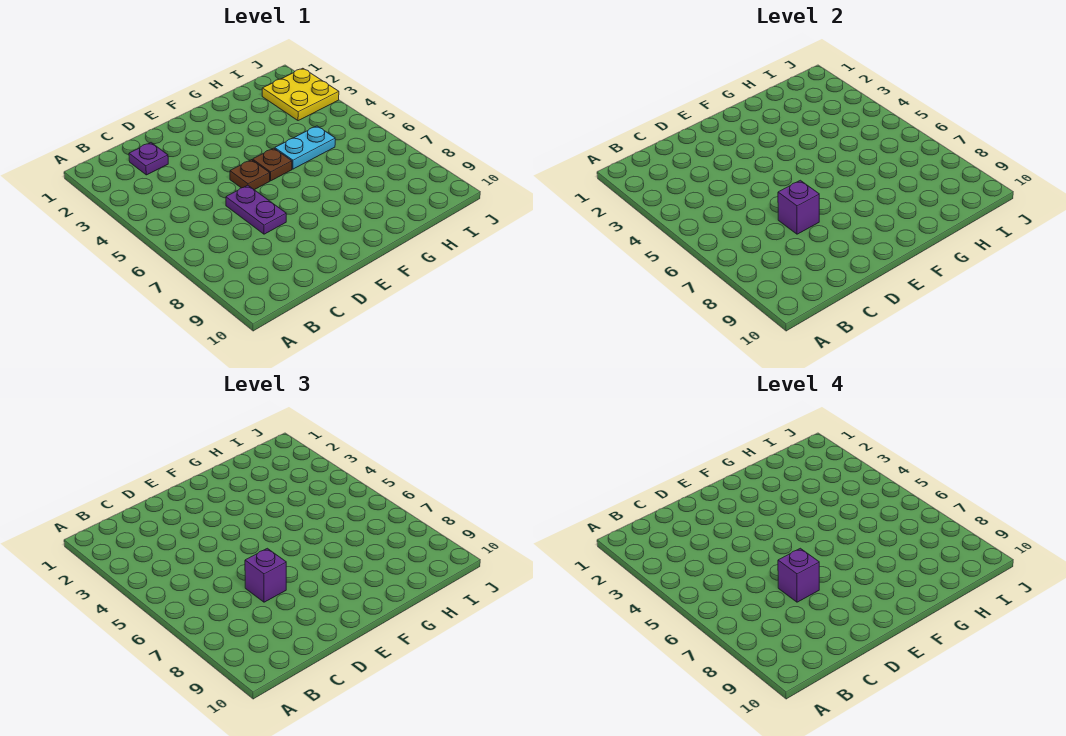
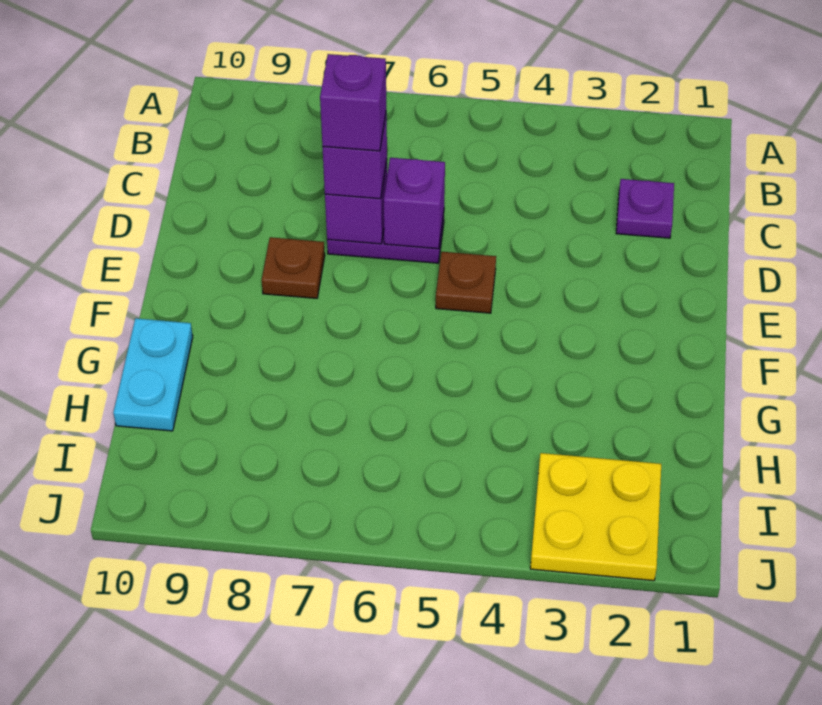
none -> purple 1x1 brick [384,158,445,249]
brown 1x1 plate [253,148,292,181] -> brown 1x1 plate moved to [262,237,325,298]
cyan 1x2 plate [275,126,335,169] -> cyan 1x2 plate moved to [113,318,193,431]

